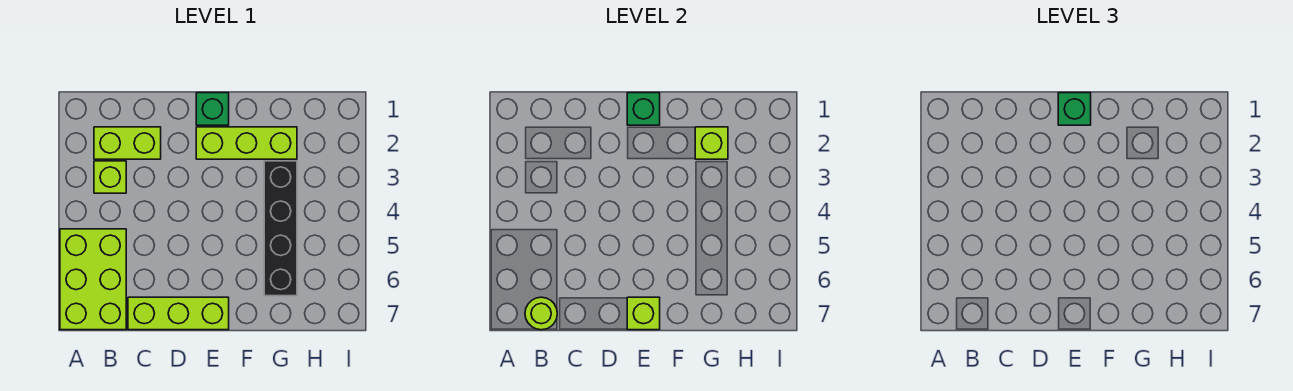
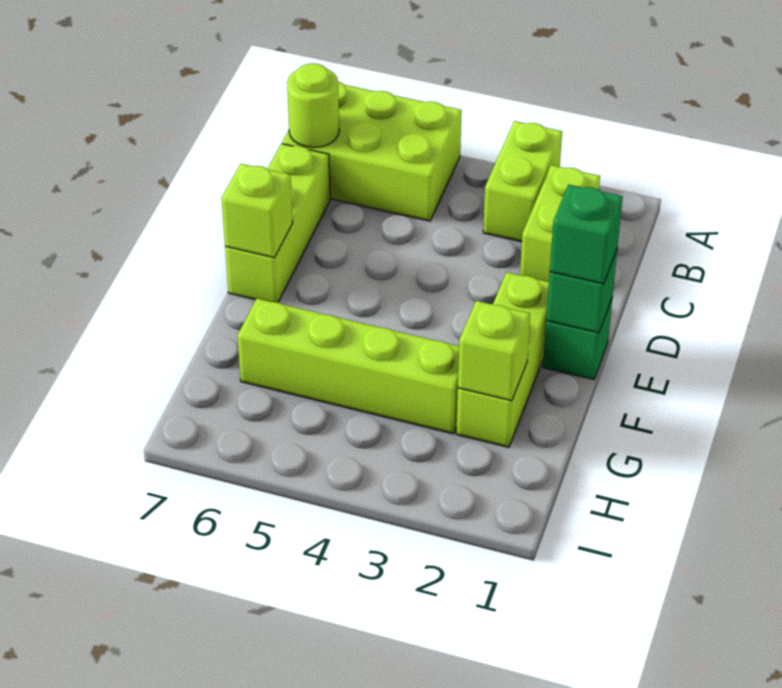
lime 1x1 brick [94,161,126,193] -> lime 1x2 brick [483,121,562,242]
black 1x4 brick [264,161,297,296] -> lime 1x4 brick [237,299,459,434]

